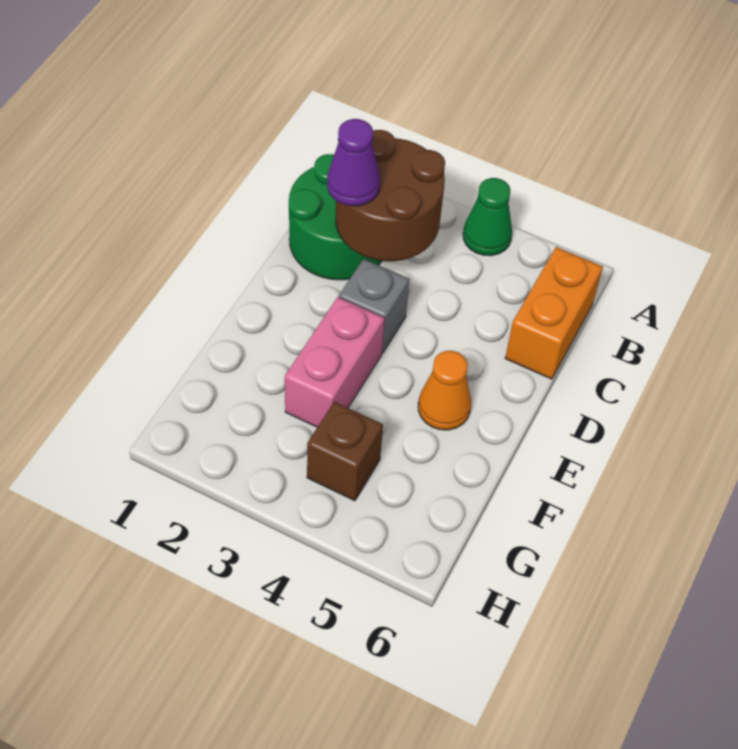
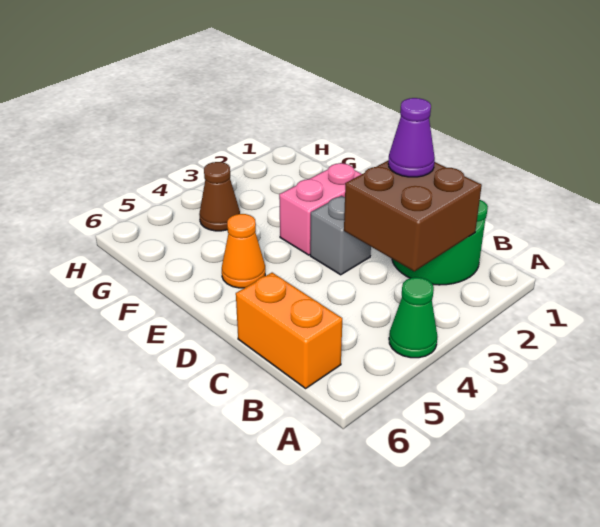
brown 2x2 round brick [336,130,445,261] -> brown 2x2 brick [344,160,482,271]
pink 1x2 brick [285,297,385,427] -> pink 1x2 brick turned to [279,163,362,255]
brown 1x1 brick [307,402,383,501] -> brown 1x1 cone [199,162,240,231]

